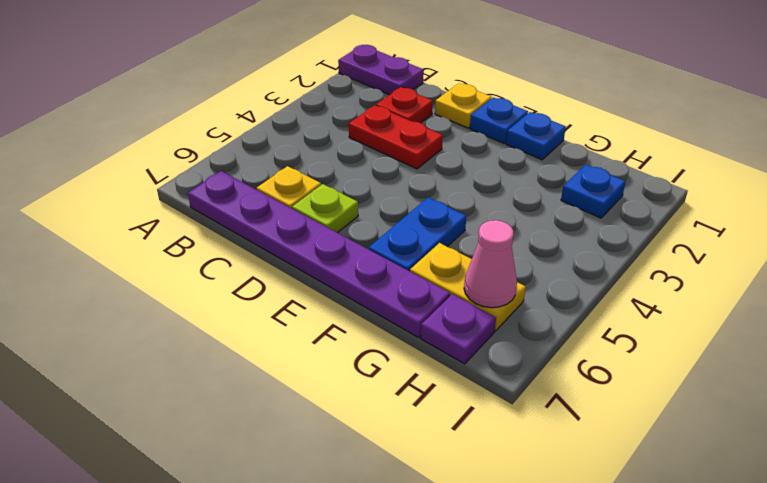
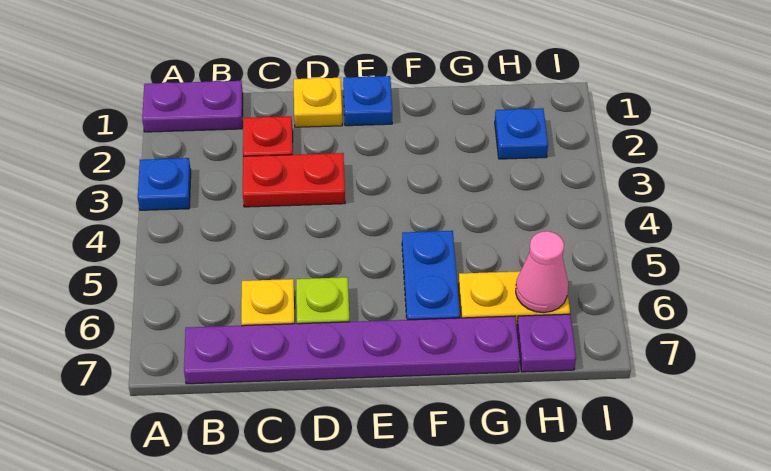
blue 1x1 plate [506,112,566,160] -> blue 1x1 plate moved to [138,158,191,210]

